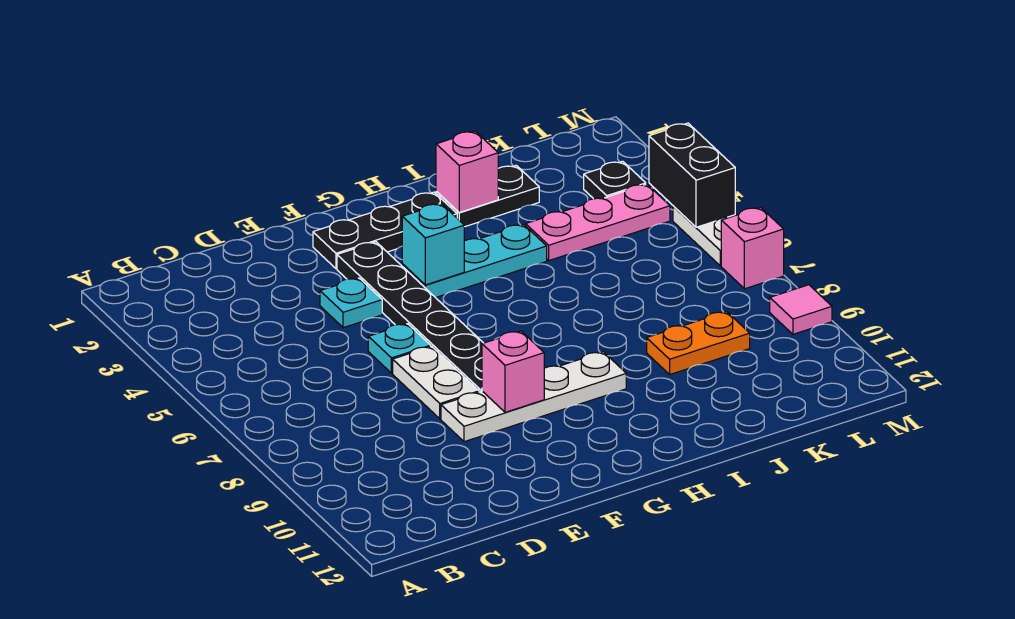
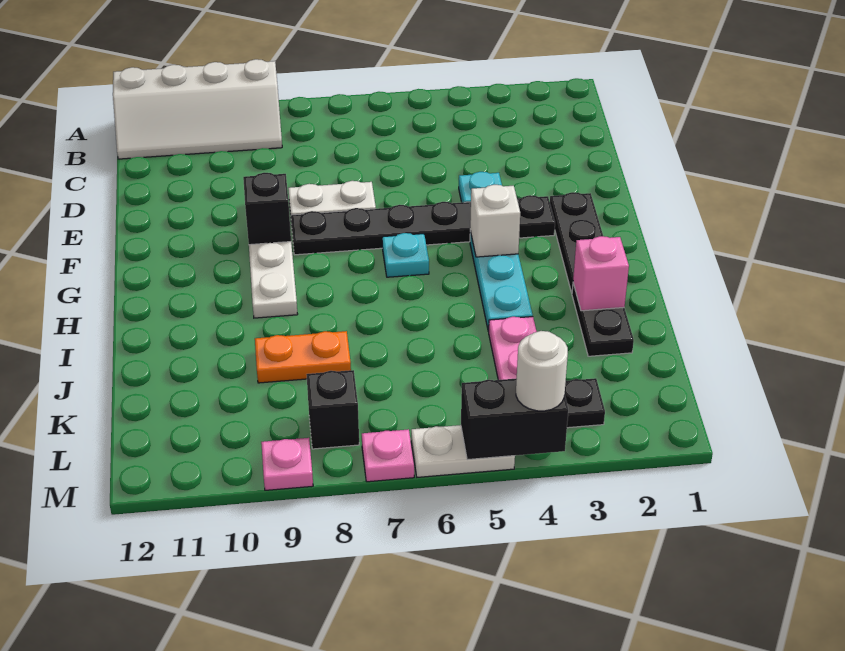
none -> white 2x4 slope [113,59,282,159]
cyan 1x1 plate [368,324,431,373] -> cyan 1x1 plate moved to [382,233,429,277]
pink 1x1 brick [482,331,544,412] -> black 1x1 brick [243,173,291,245]
cyan 1x1 brick [402,204,464,285] -> white 1x1 brick [470,184,520,257]
orange 1x2 plate [647,312,750,374] -> orange 1x2 plate turned to [255,331,351,383]
none -> black 1x1 brick [306,370,359,449]
none -> white 1x1 round brick [516,331,568,411]
pink 1x1 brick [721,207,784,289] -> pink 1x1 plate [362,429,414,482]
pink 1x1 tile [770,285,832,334] -> pink 1x1 plate [261,438,313,490]

